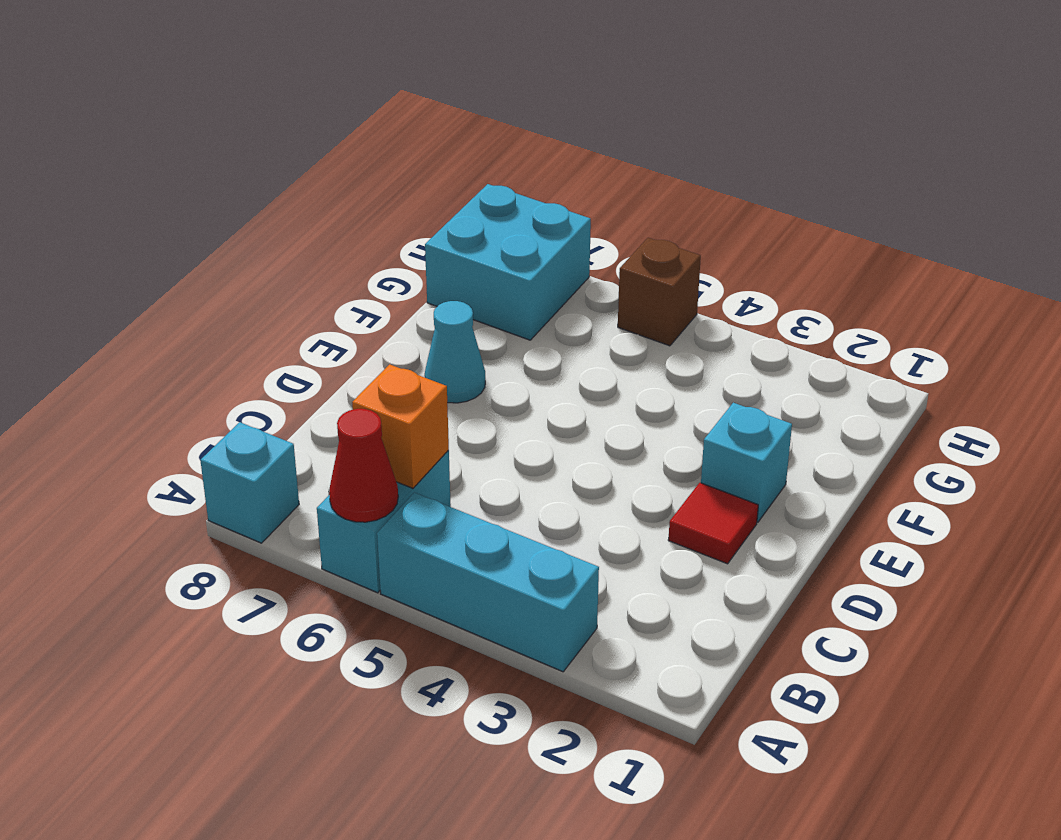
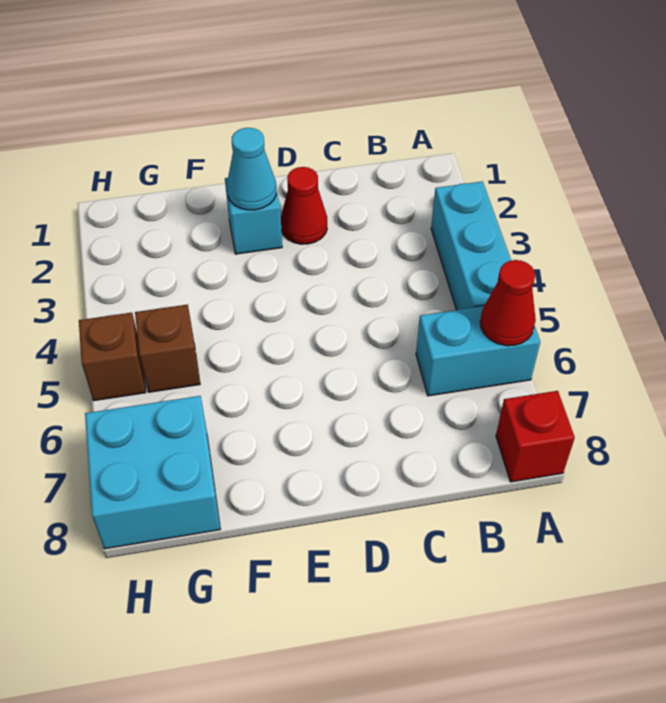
cyan 1x1 brick [200,422,299,543] -> red 1x1 brick [496,391,575,482]
orange 1x1 brick [352,364,449,488] -> none
red 1x1 tile [668,483,758,564] -> red 1x1 cone [281,167,327,244]
cyan 1x1 cone [424,301,485,403] -> cyan 1x1 cone moved to [227,128,276,210]
none -> brown 1x1 brick [135,305,200,392]

